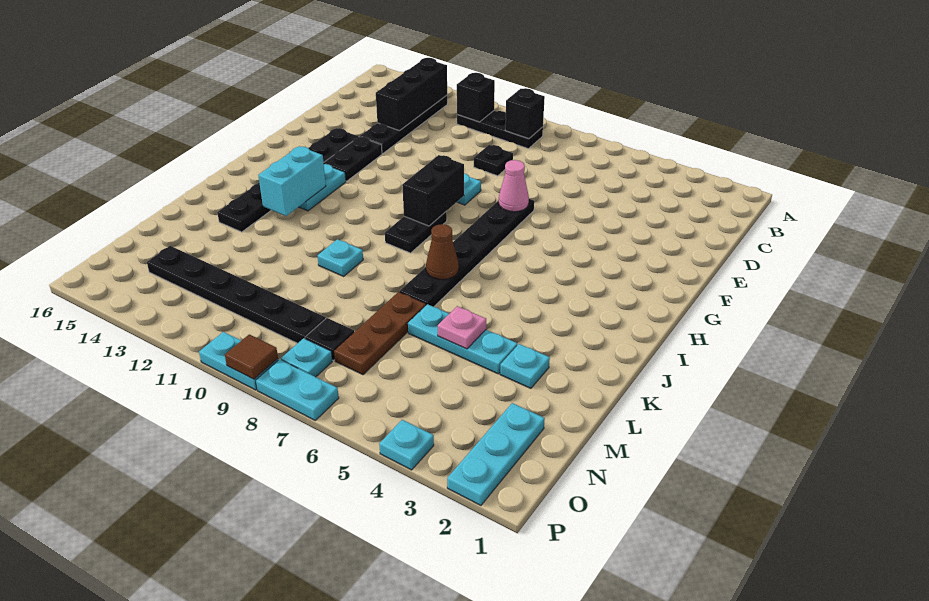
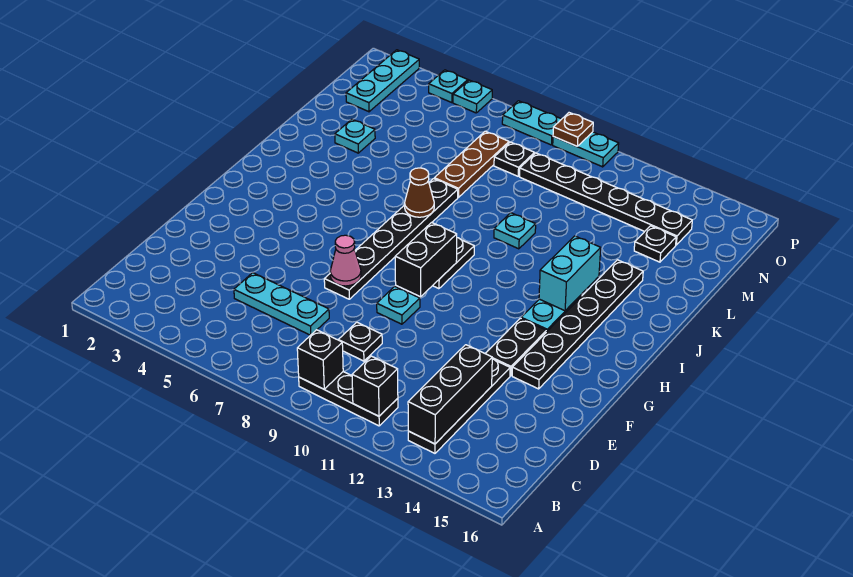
cyan 1x3 plate [408,304,517,374] -> cyan 1x3 plate moved to [234,273,329,335]
pink 1x1 plate [438,306,486,349] -> none
none -> black 1x1 plate [634,226,676,262]
cyan 1x1 plate [281,338,332,377] -> cyan 1x1 plate moved to [453,80,492,113]
brown 1x1 tile [225,334,278,379] -> brown 1x1 plate [553,113,593,146]

